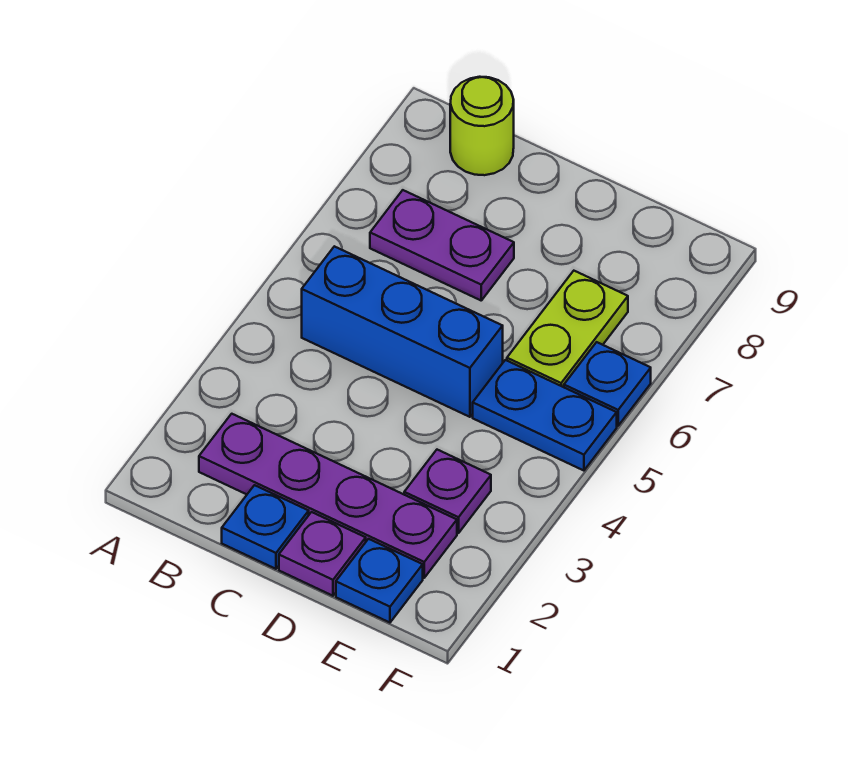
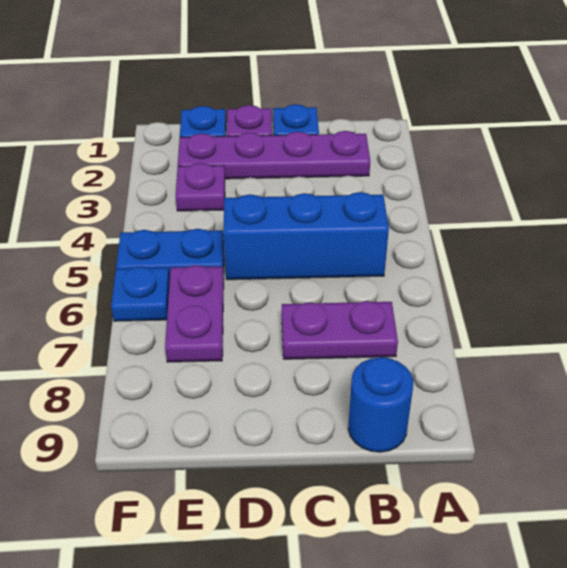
lime 1x1 round brick [450,77,514,175] -> blue 1x1 round brick [348,357,413,452]
lime 1x2 plate [507,271,628,387] -> purple 1x2 plate [165,265,224,362]

